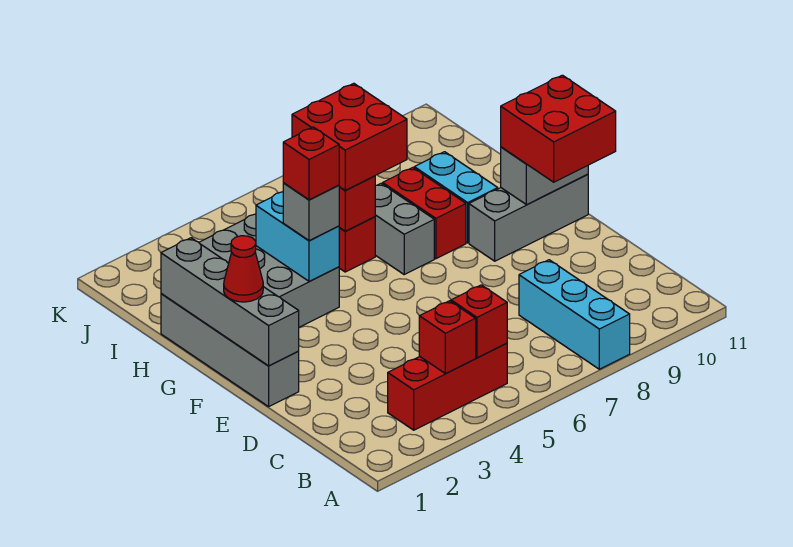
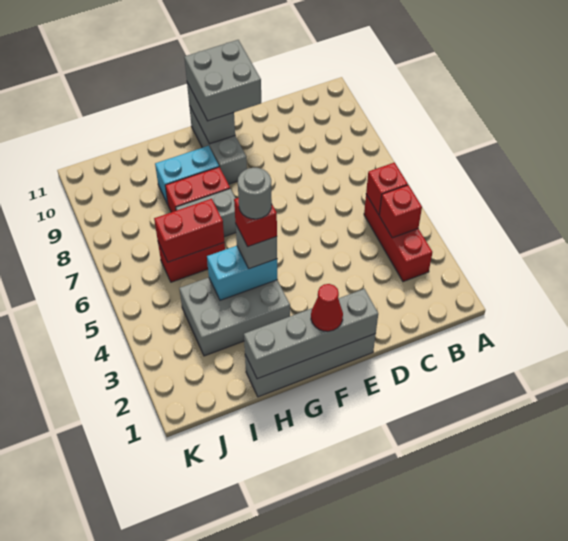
cyan 1x3 brick [519,260,630,369] -> none
red 2x2 brick [501,75,616,182] -> grey 2x2 brick [184,40,261,121]
none -> grey 1x1 round brick [238,168,272,219]
red 2x2 brick [292,83,407,190] -> none

